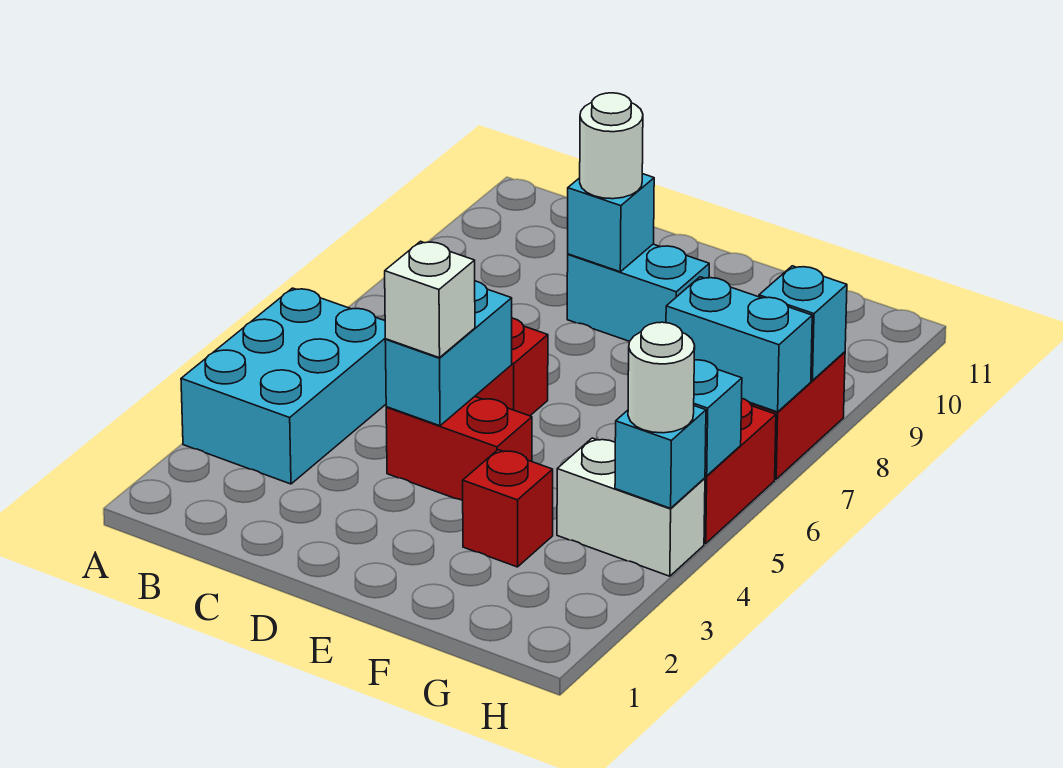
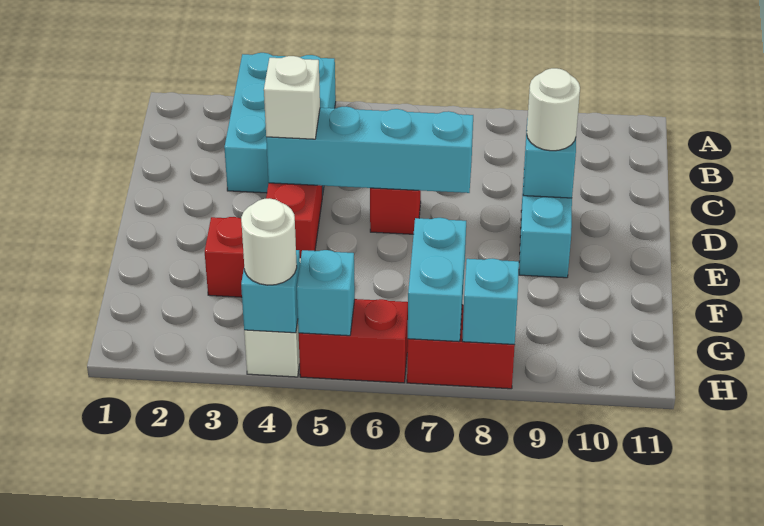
cyan 2x3 brick [181,288,386,484] -> cyan 2x3 brick turned to [224,53,336,195]
cyan 1x2 brick [385,281,512,426] -> cyan 1x4 brick [266,107,473,193]

